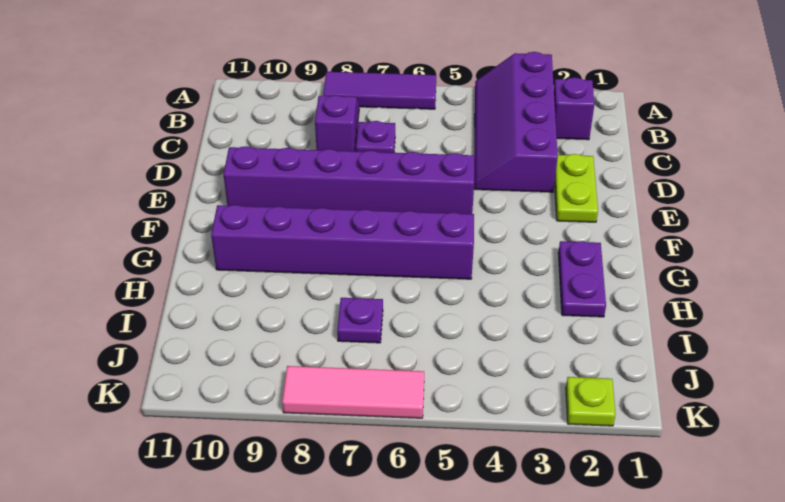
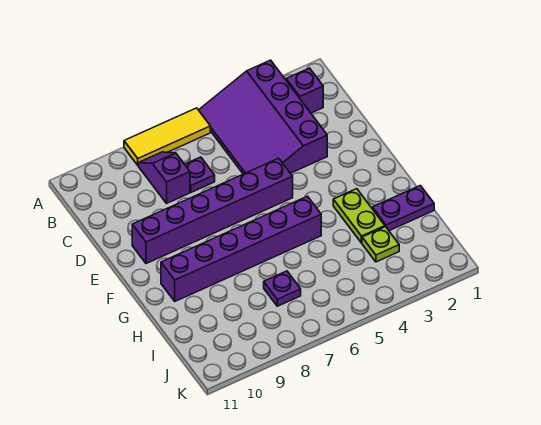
purple 2x4 slope [474,52,558,192] -> purple 3x4 slope [199,60,327,174]
purple 1x3 tile [323,72,436,109] -> yellow 1x3 tile [124,108,210,165]
lime 1x2 plate [555,154,598,222] -> lime 1x2 plate moved to [333,189,385,243]
purple 1x2 plate [558,241,606,317] -> purple 1x2 plate turned to [372,186,434,231]
lime 1x1 plate [566,377,616,426] -> lime 1x1 plate moved to [362,227,399,262]
pink 1x3 tile [282,366,424,418] -> none

